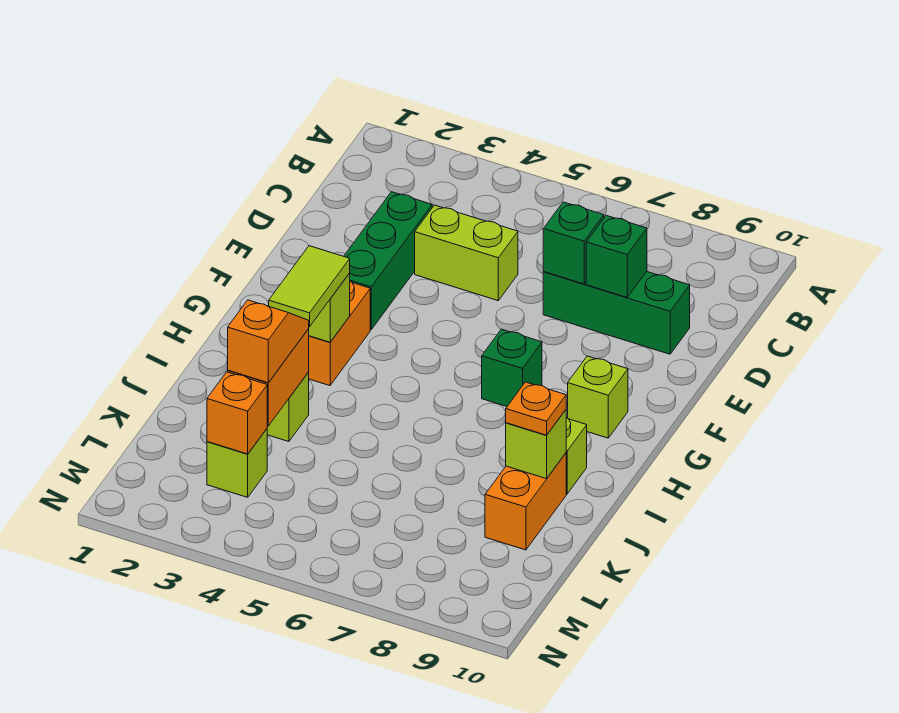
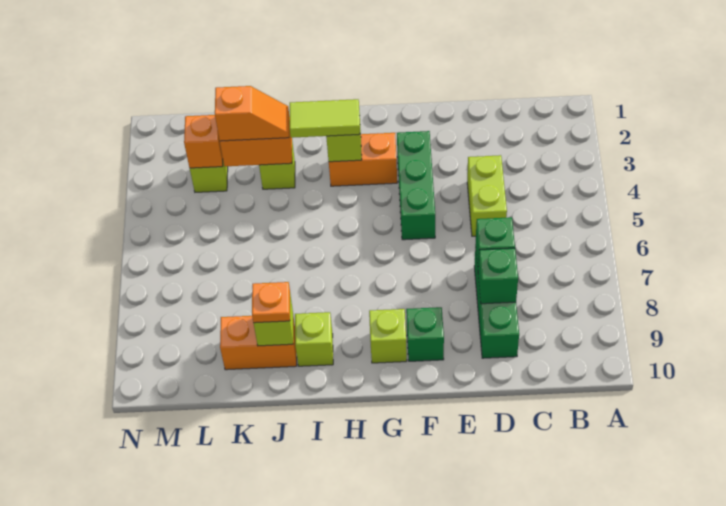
green 1x3 brick [344,192,432,330] -> green 1x3 brick turned to [397,131,435,240]
green 1x1 brick [482,329,542,406] -> green 1x1 brick moved to [406,307,444,361]

